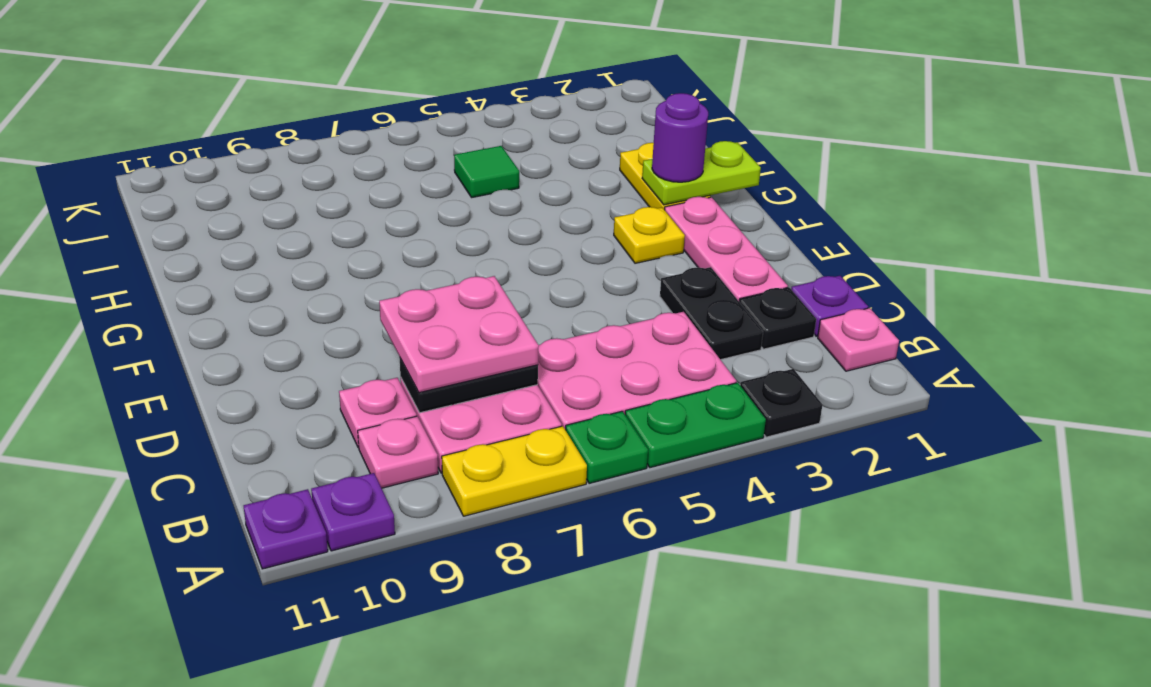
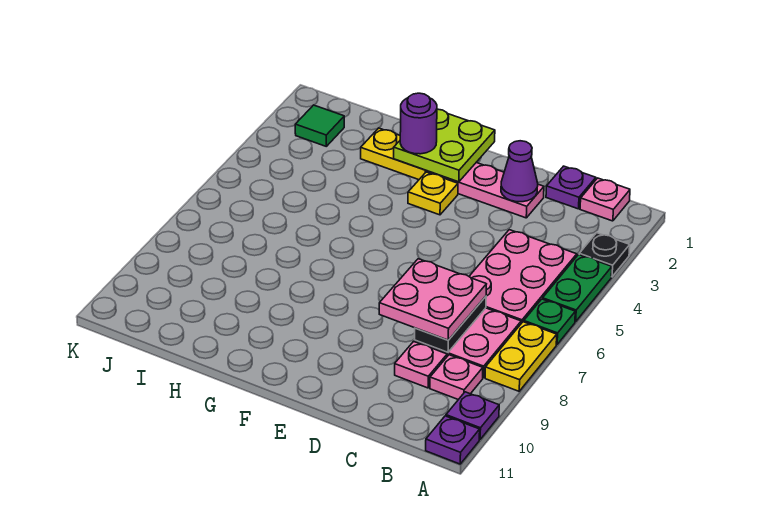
black 1x1 plate [739,287,816,349] -> none
black 1x2 plate [660,267,763,360] -> none
none -> purple 1x1 cone [501,141,538,202]
lime 1x2 plate [642,141,761,205] -> lime 2x2 plate [394,109,495,182]
green 1x1 tile [454,146,519,198] -> green 1x1 tile moved to [295,105,344,146]

